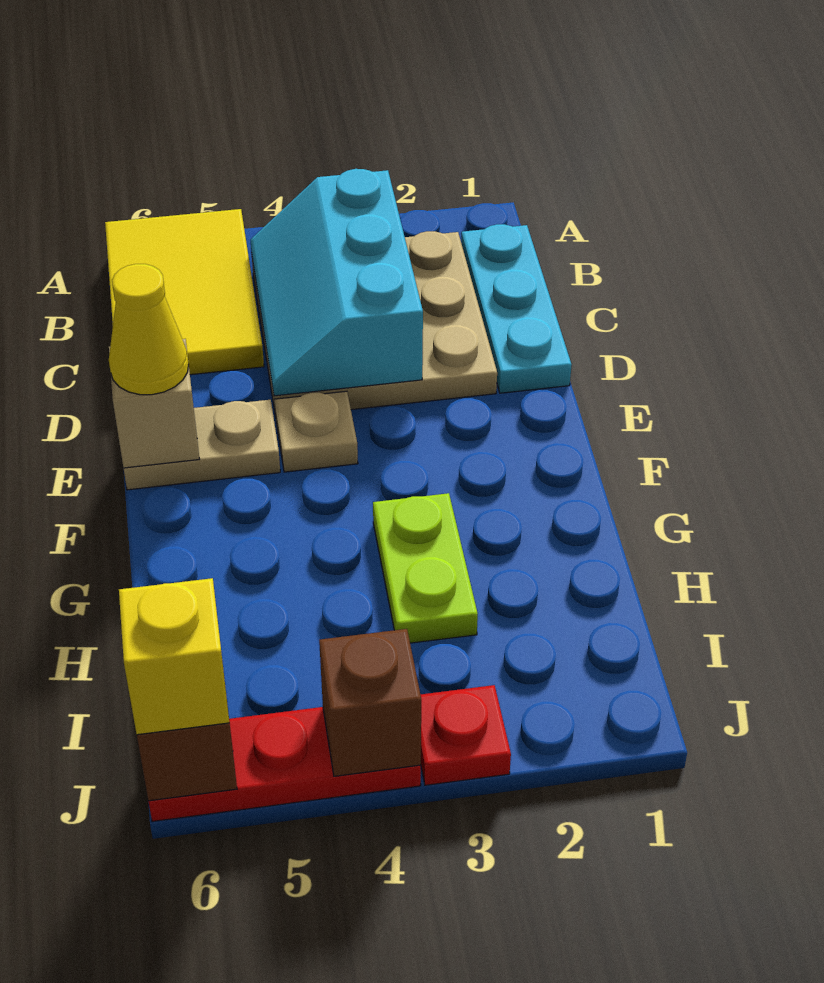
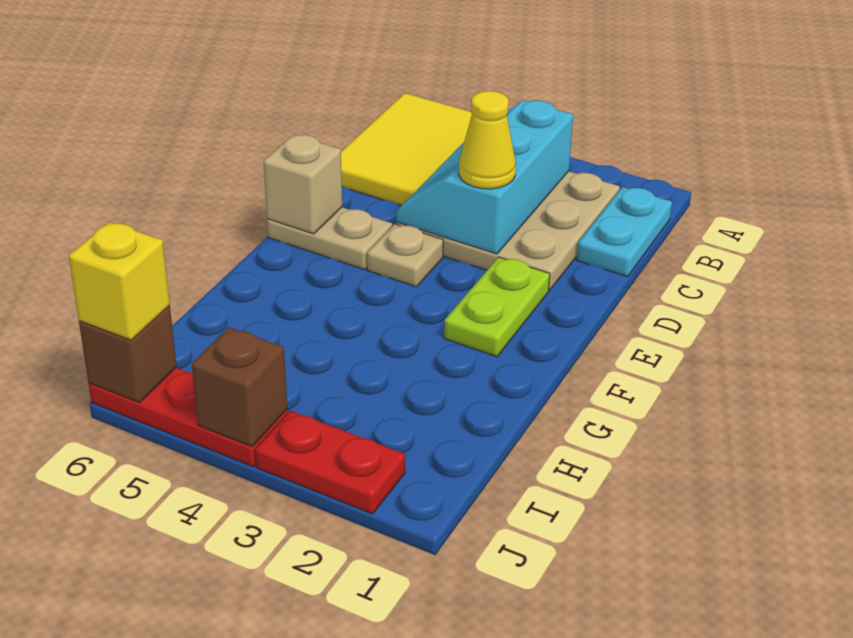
cyan 1x3 plate [461,224,572,393] -> cyan 1x2 plate [577,187,672,277]
yellow 1x1 cone [109,264,189,395] -> yellow 1x1 cone moved to [459,91,516,189]
lime 1x2 plate [373,493,478,643] -> lime 1x2 plate moved to [444,257,550,357]
red 1x1 plate [421,685,511,785] -> red 1x2 plate [255,410,405,514]

